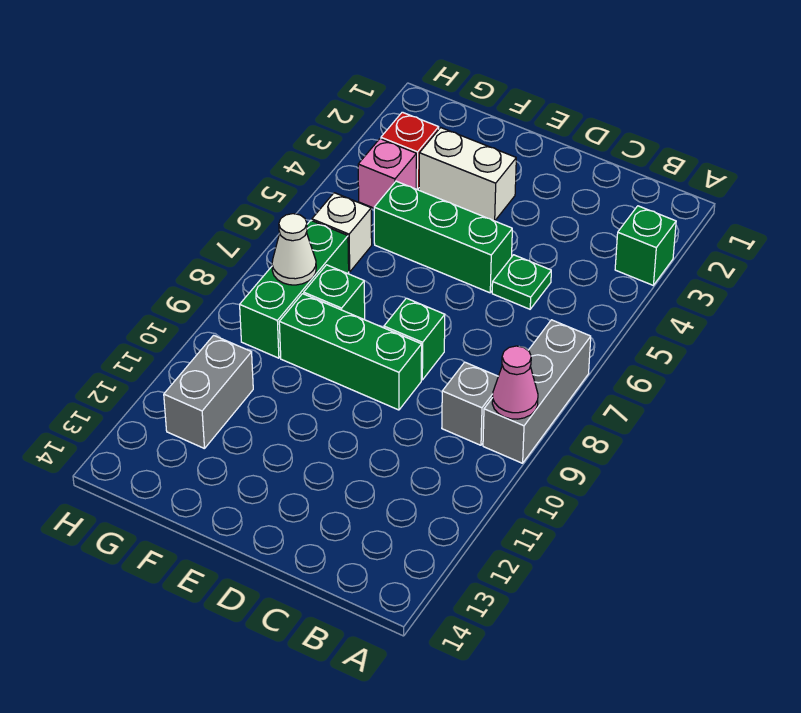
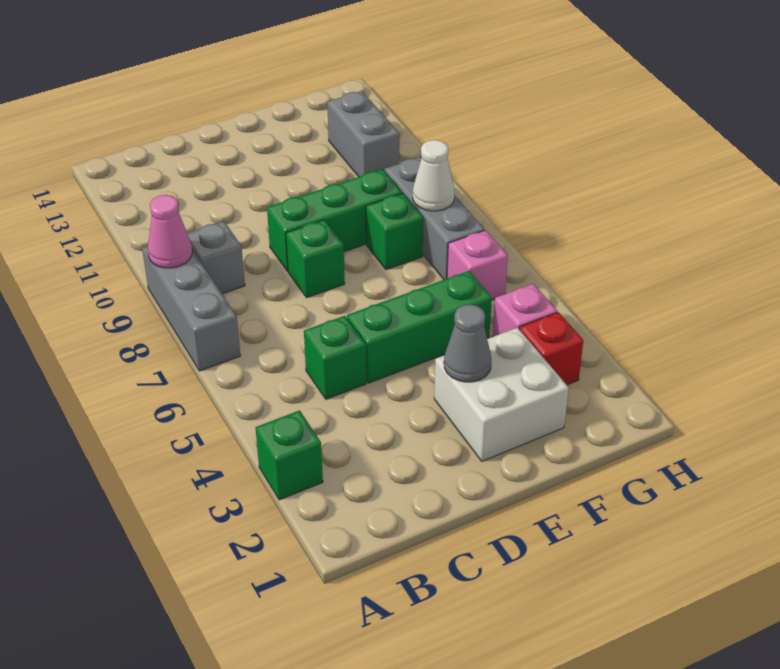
green 1x1 plate [492,255,551,309] -> green 1x1 brick [304,316,366,399]
white 1x2 brick [419,128,516,221] -> white 2x2 brick [434,328,569,461]
none -> grey 1x1 cone [444,304,491,382]
white 1x1 brick [312,193,372,272] -> pink 1x1 brick [447,230,508,300]
green 1x3 brick [240,220,349,358] -> grey 1x3 brick [385,157,485,280]

